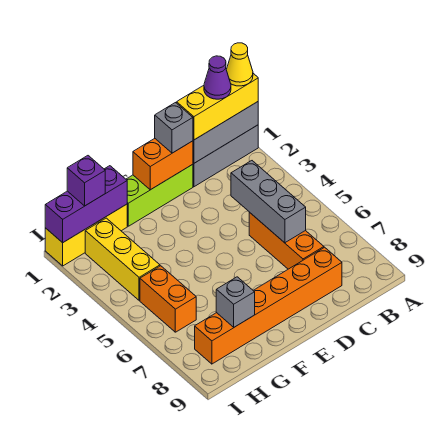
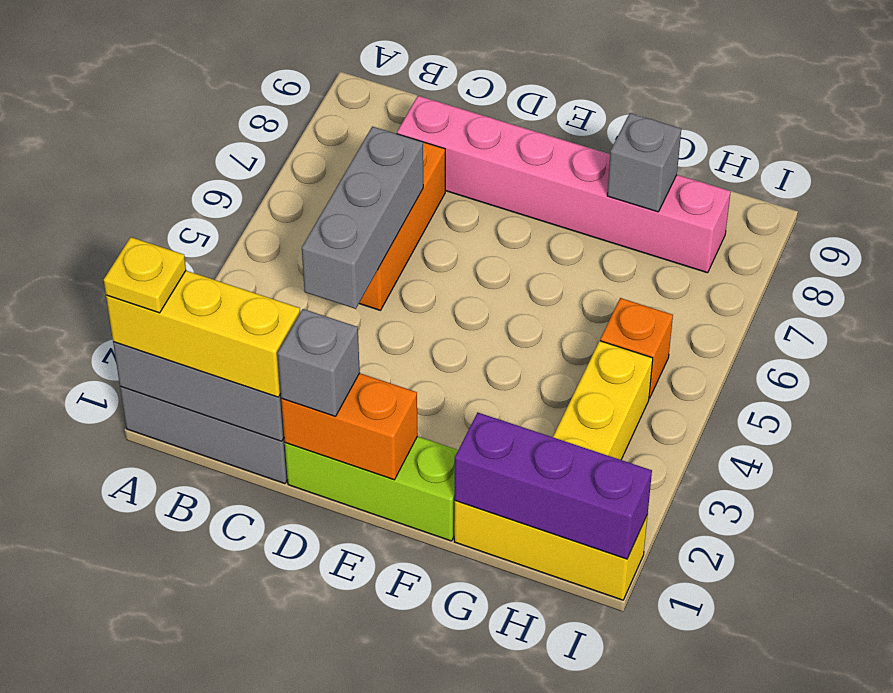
yellow 1x1 cone [226,43,253,86] -> yellow 1x1 plate [104,237,186,313]
purple 1x1 cone [204,56,231,99] -> none
orange 1x6 brick [195,247,342,364] -> pink 1x6 brick [397,96,731,273]
purple 1x1 brick [67,156,105,206] -> none
orange 1x2 brick [140,266,196,332] -> orange 1x1 brick [600,298,673,398]

